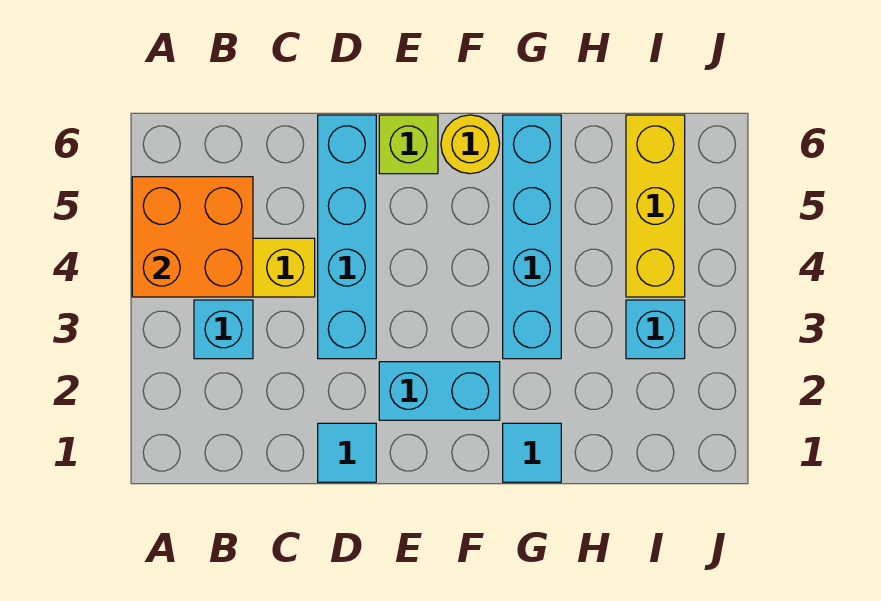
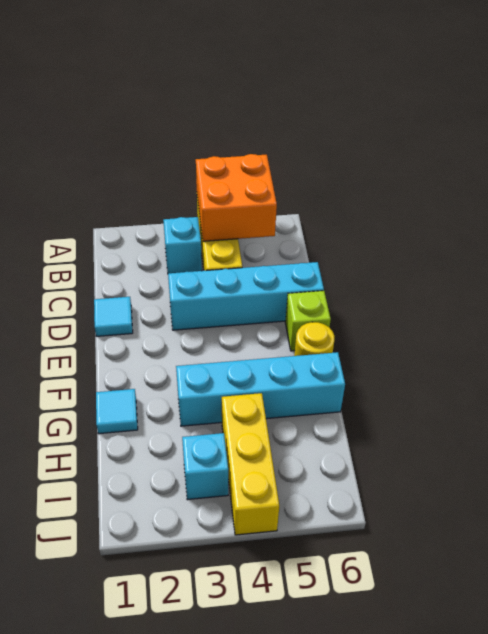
cyan 1x2 brick [379,362,500,420] -> none
yellow 1x3 brick [626,115,685,297] -> yellow 1x3 brick turned to [222,393,279,535]

